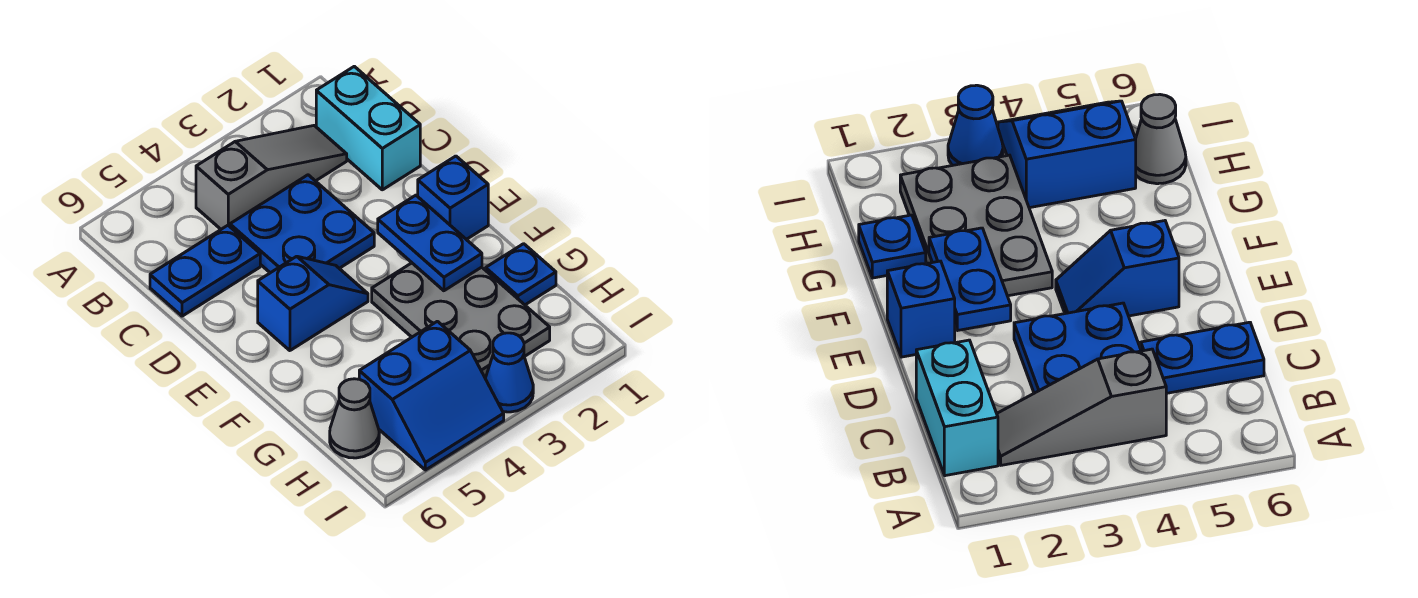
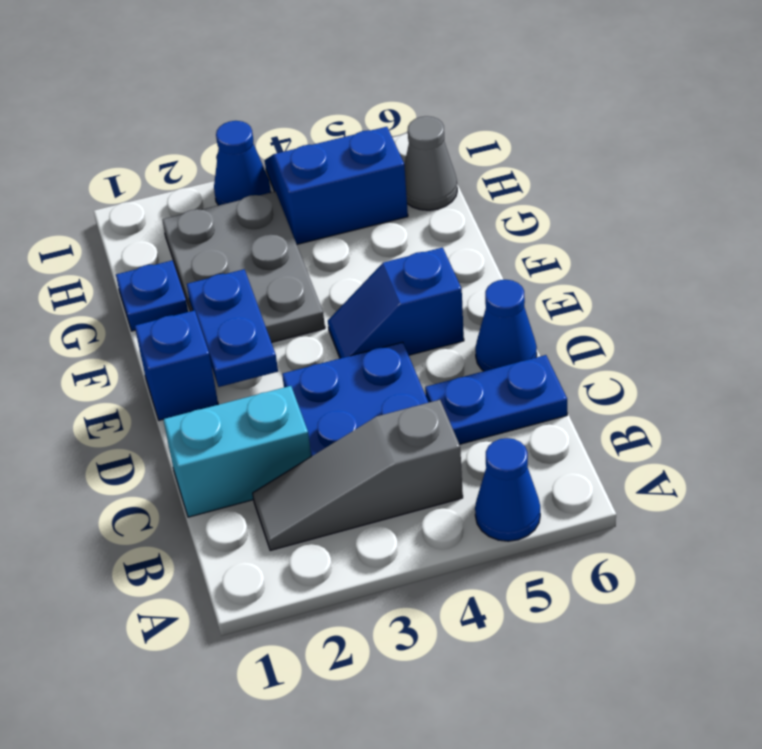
none -> blue 1x1 cone [475,438,540,541]
cyan 1x2 brick [316,66,420,190] -> cyan 1x2 brick turned to [163,386,311,517]
none -> blue 1x1 cone [475,280,537,371]

